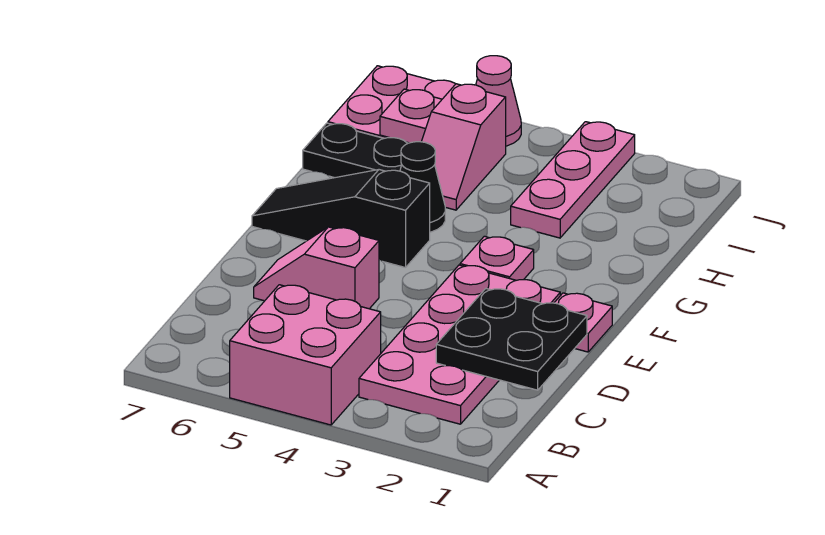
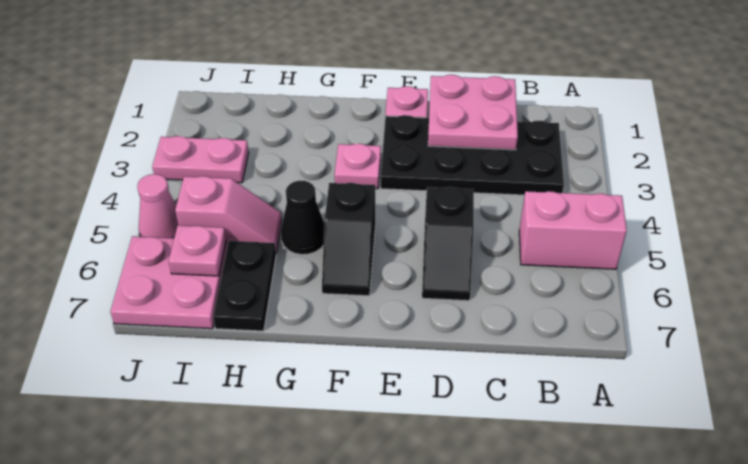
pink 2x2 brick [230,285,381,425] -> pink 1x2 brick [519,191,627,269]
pink 2x4 plate [359,265,560,424] -> black 2x4 plate [380,115,564,195]
black 2x2 plate [436,289,587,390] -> pink 2x2 plate [428,75,518,150]
pink 1x2 slope [254,227,379,309] -> black 1x2 slope [422,187,474,301]
black 1x3 slope [252,170,430,268] -> black 1x2 slope [322,183,376,296]
pink 1x3 plate [511,122,635,238] -> pink 1x2 plate [152,136,249,183]

